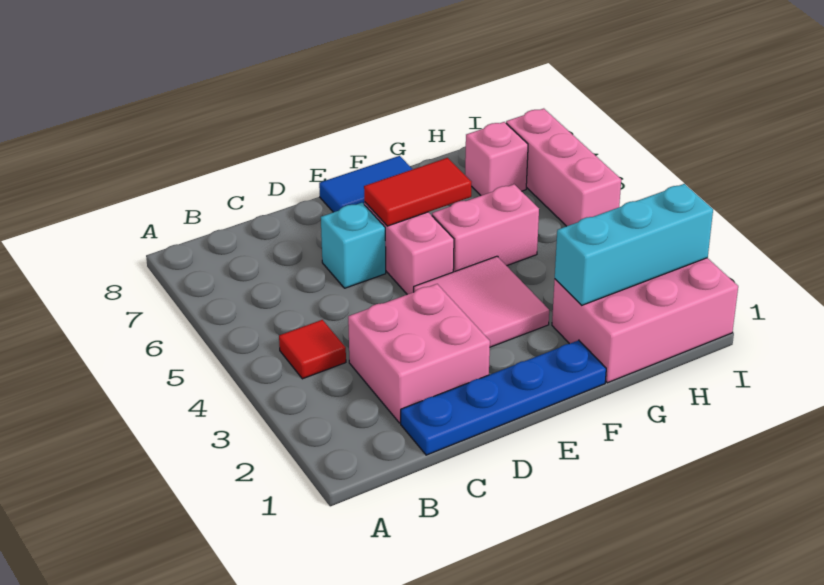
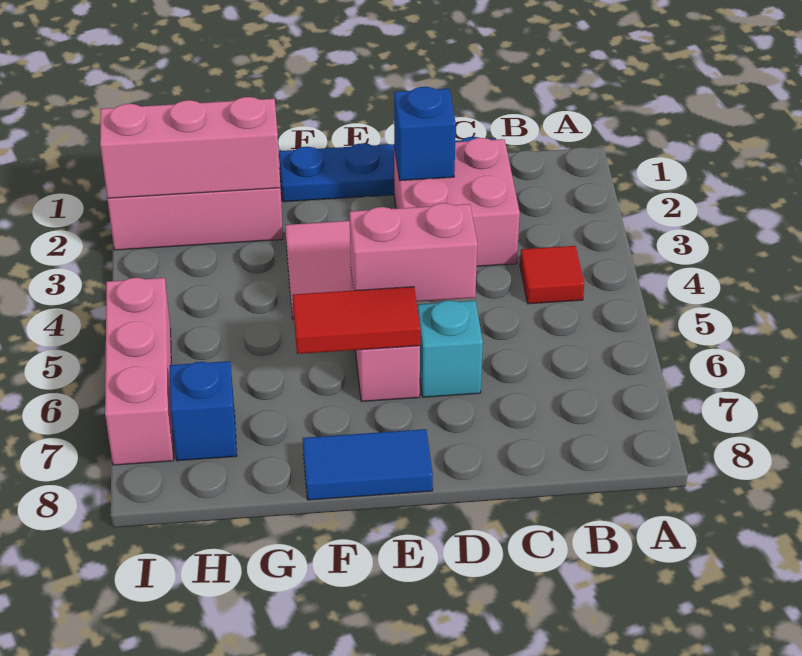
none -> blue 1x1 brick [394,87,456,181]
pink 1x2 brick [432,184,539,272] -> pink 1x2 brick moved to [350,203,477,302]
cyan 1x3 brick [555,184,713,305] -> pink 1x3 brick [100,97,280,198]
pink 1x1 brick [465,122,528,196] -> blue 1x1 brick [170,361,237,461]

